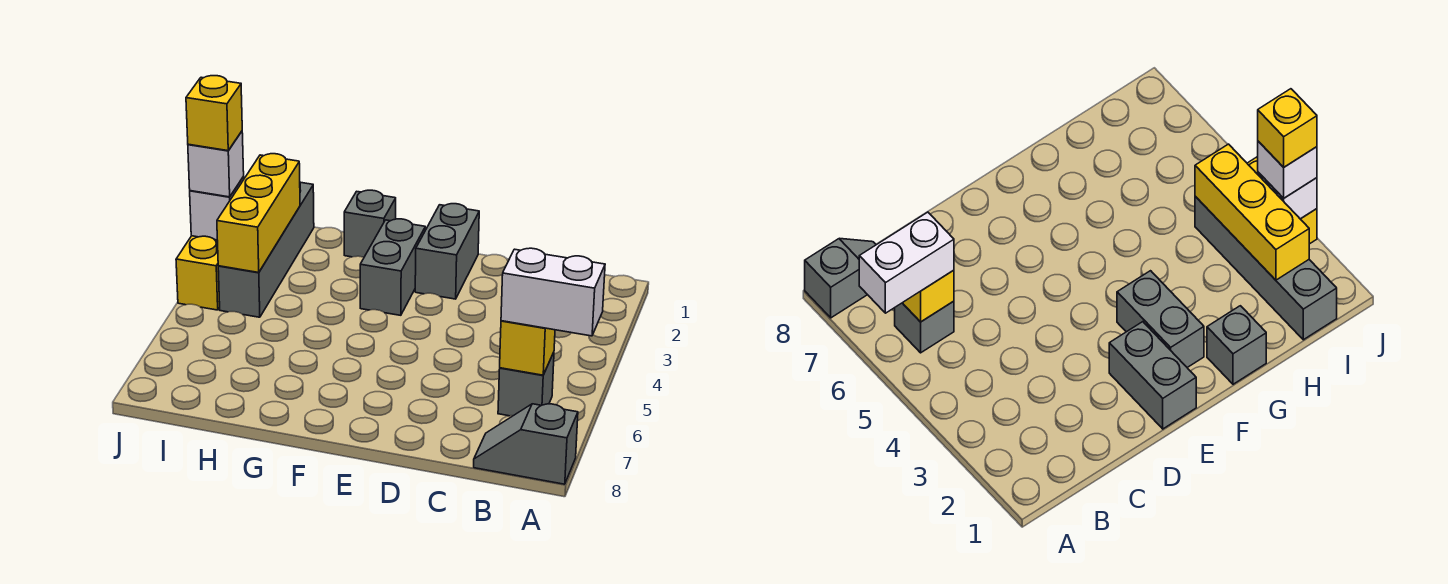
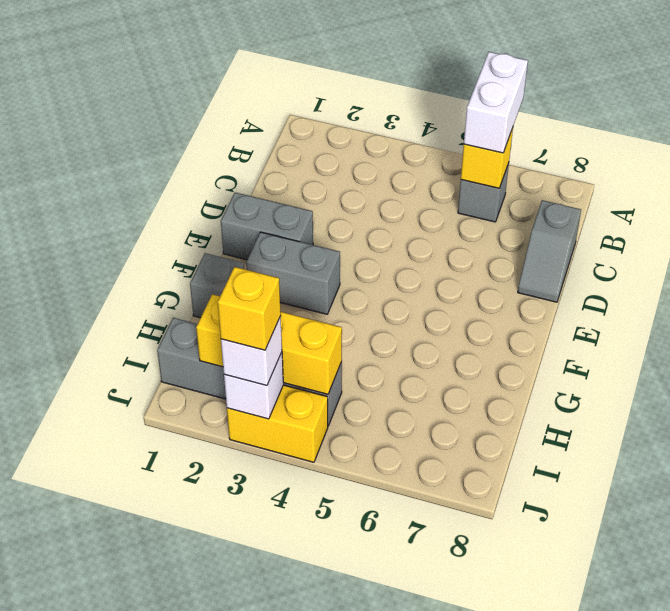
grey 1x2 slope [474,404,578,484] -> grey 1x2 slope moved to [518,200,581,302]

